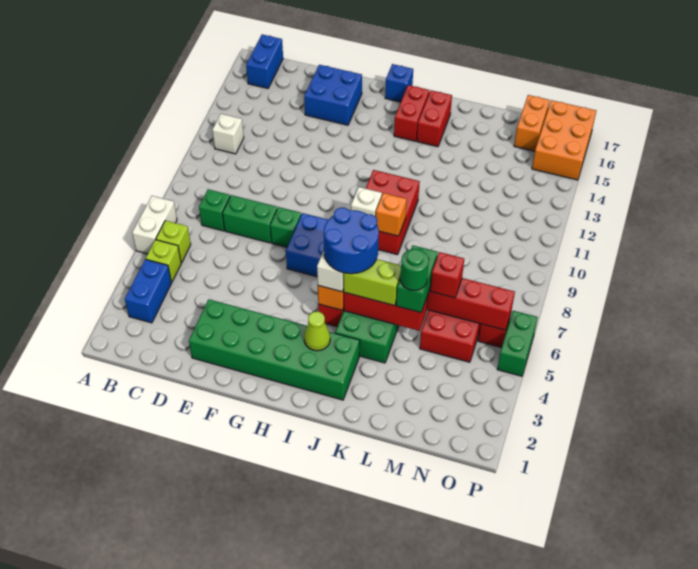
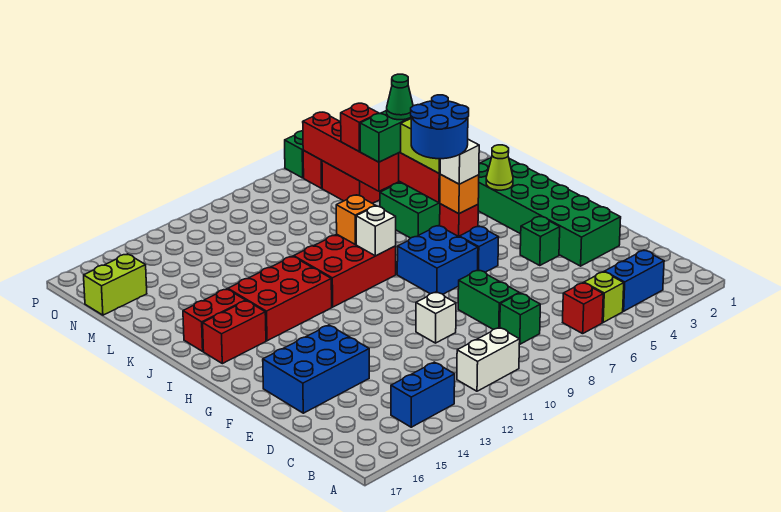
white 1x2 brick [132,196,177,254] -> white 1x2 brick moved to [457,328,520,391]
lime 1x1 brick [156,221,191,263] -> red 1x1 brick [563,283,603,334]
white 1x1 brick [212,114,244,154] -> white 1x1 brick moved to [416,292,456,343]
blue 1x2 brick [246,34,283,88] -> blue 1x2 brick moved to [391,362,455,427]
blue 2x2 brick [304,65,362,125] -> blue 2x3 brick [263,325,369,413]
green 1x1 brick [270,207,301,247] -> green 1x1 brick moved to [520,217,560,265]
blue 1x1 brick [385,64,413,102] -> blue 1x1 brick moved to [459,226,499,272]
none -> red 2x3 brick [228,256,332,341]
green 1x1 round brick [400,249,429,291] -> green 1x1 cone [387,74,413,120]
orange 1x2 brick [514,95,550,151] -> lime 1x2 brick [84,254,147,315]
orange 2x3 brick [532,100,596,180] -> none

